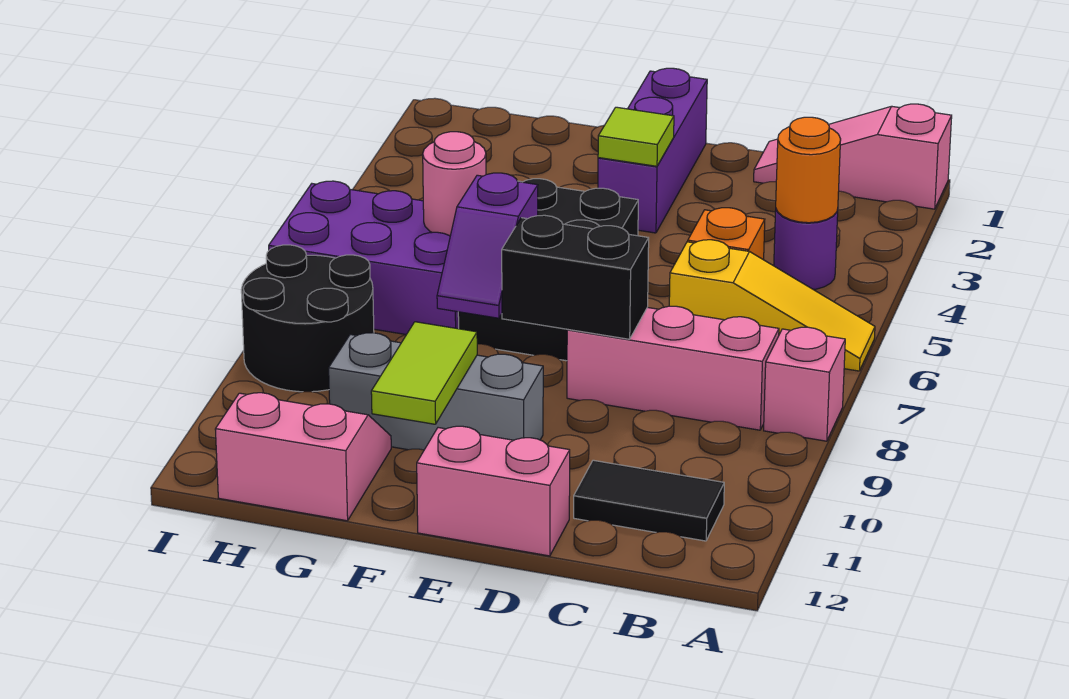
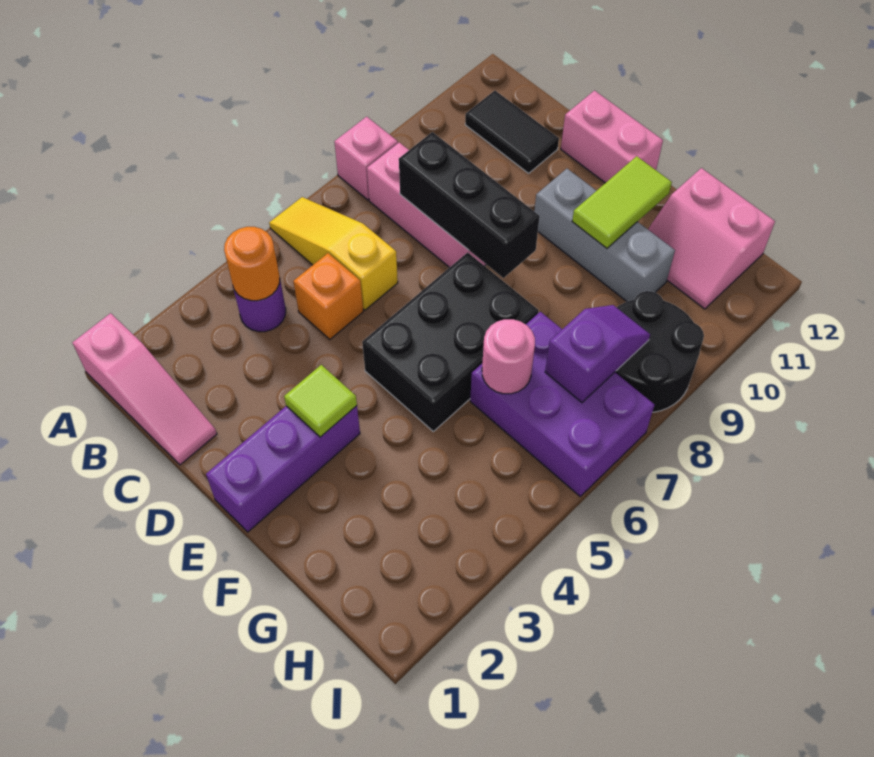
black 1x2 brick [502,215,649,339] -> black 1x3 brick [399,132,540,278]
purple 1x2 slope [437,173,538,318] -> purple 1x2 slope moved to [545,305,650,403]

